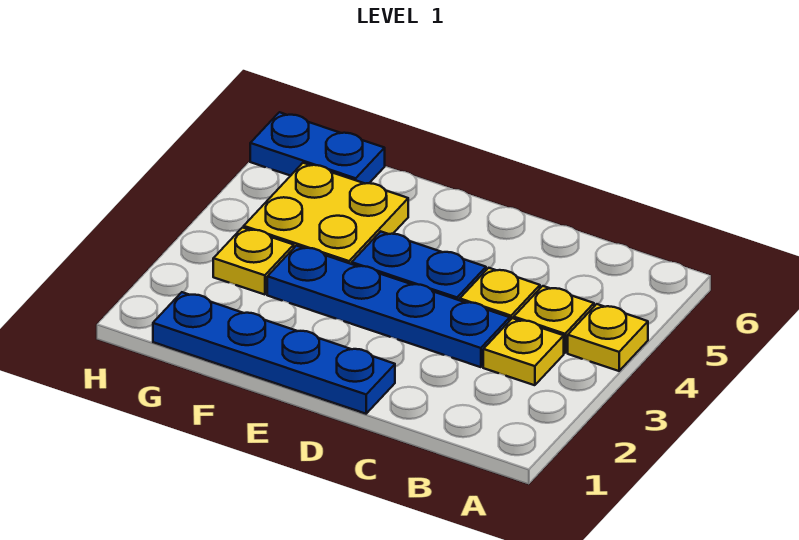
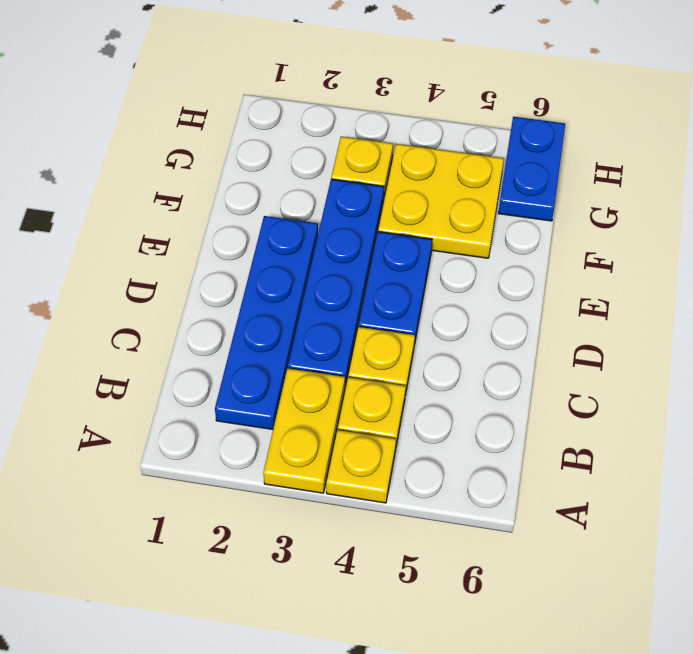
yellow 1x1 plate [483,318,564,385] -> yellow 1x2 plate [263,368,345,493]
blue 1x4 plate [153,292,395,414] -> blue 1x4 plate moved to [215,216,318,429]

